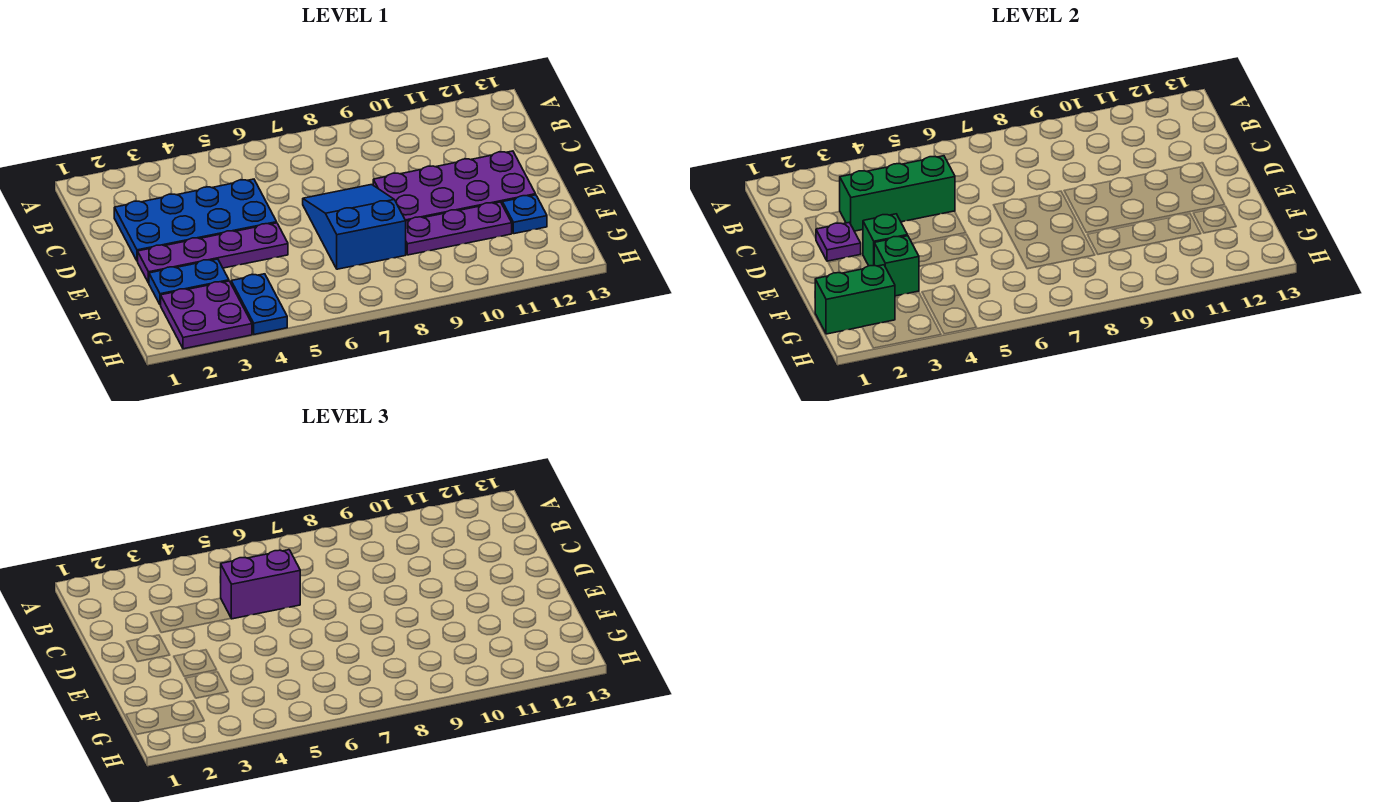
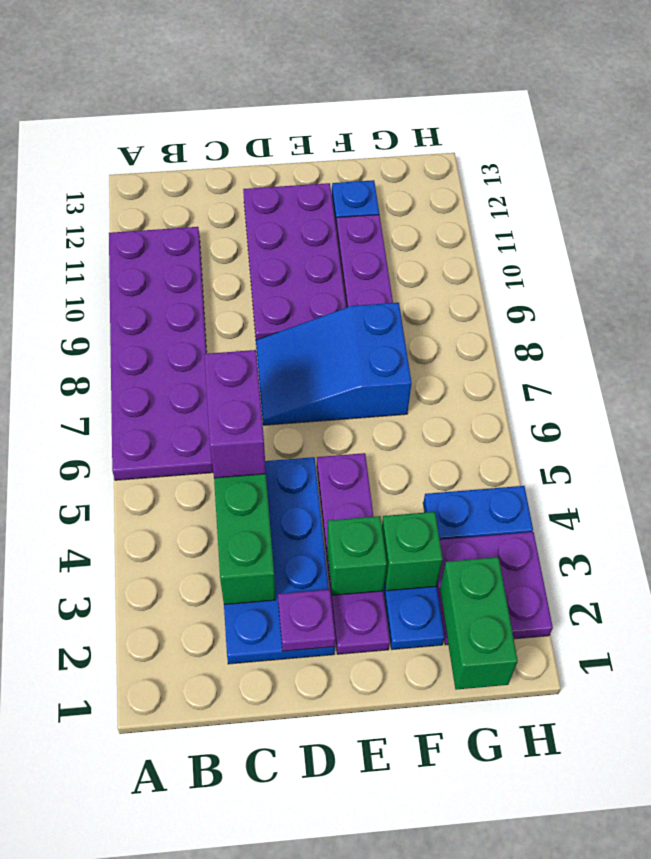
none -> purple 2x6 plate [109,227,213,480]

